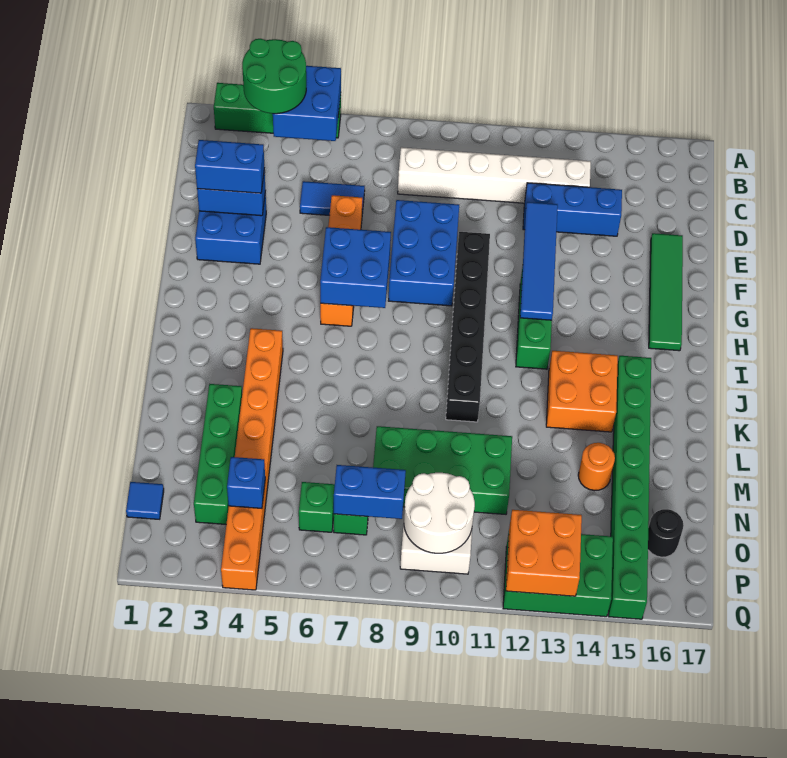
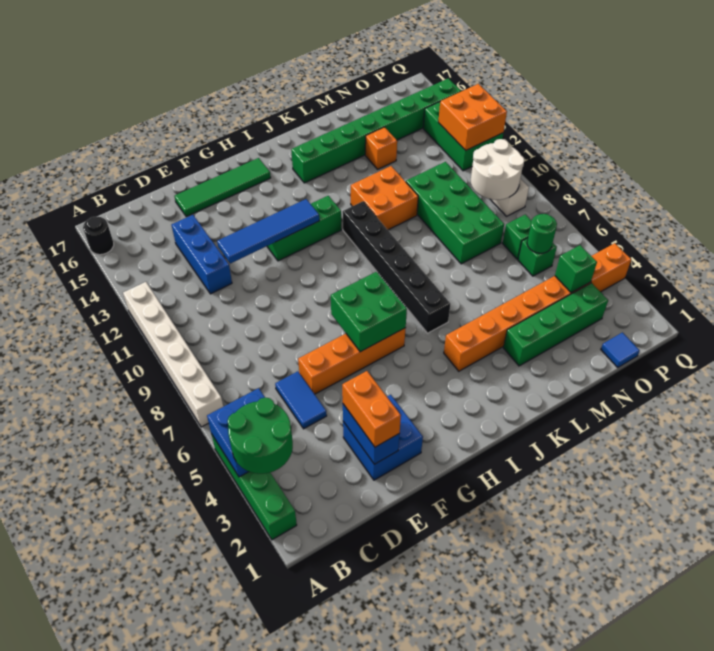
white 1x6 brick [398,147,591,203] -> white 1x6 brick moved to [123,282,223,427]
blue 1x2 brick [195,140,265,193] -> orange 1x2 brick [342,371,401,447]
blue 2x3 brick [388,200,459,306] -> none
black 1x6 brick [446,232,490,422] -> black 1x6 brick turned to [343,202,450,333]
blue 2x2 brick [320,227,391,308] -> green 2x2 brick [331,272,407,352]
orange 2x2 brick [546,351,618,432] -> orange 2x2 brick moved to [351,166,418,230]
orange 1x1 round brick [578,443,615,491] -> orange 1x1 brick [365,127,397,169]
blue 1x1 brick [227,457,265,508] -> green 1x1 brick [555,245,597,293]
none -> green 1x1 round brick [527,214,557,253]
blue 1x2 brick [334,465,406,519] -> none
black 1x1 round brick [648,509,684,557] -> black 1x1 round brick moved to [83,217,114,255]

